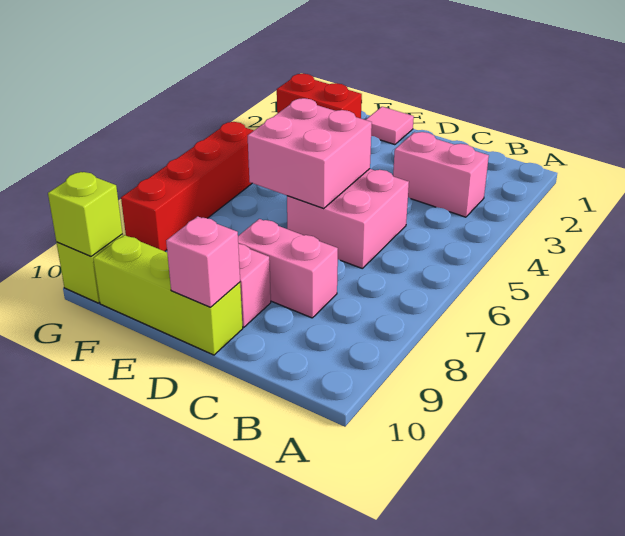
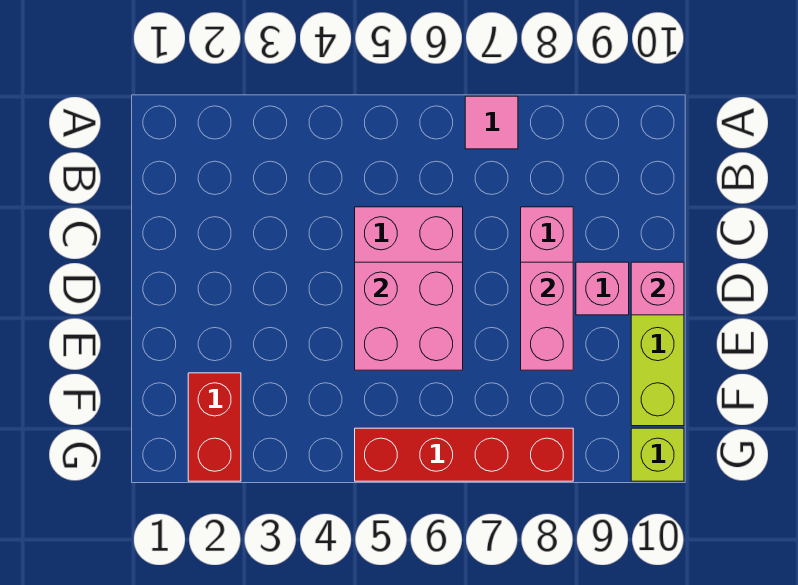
pink 1x2 brick [393,132,489,217] -> pink 1x2 brick moved to [521,262,573,370]
pink 1x1 tile [366,107,414,145] -> pink 1x1 tile moved to [465,96,518,149]
lime 1x1 brick [48,172,123,256] -> none

